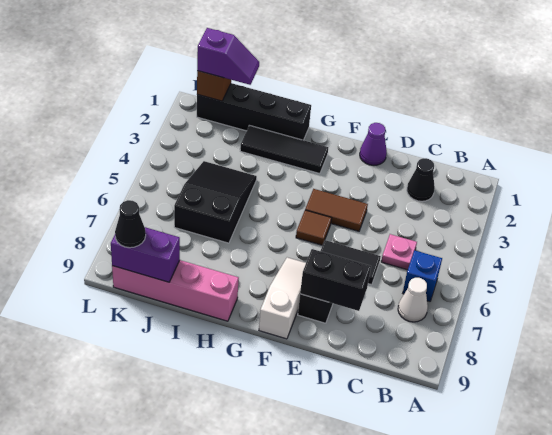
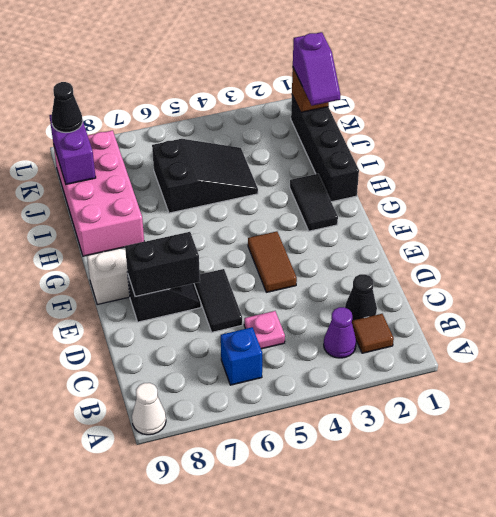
white 1x1 cone [398,278,428,322] -> white 1x1 cone moved to [132,383,166,435]
black 1x2 brick [300,249,371,311] -> black 1x2 brick turned to [125,232,200,297]
purple 1x1 cone [360,123,387,165] -> purple 1x1 cone moved to [324,307,356,358]
brown 1x1 tile [296,210,332,245] -> brown 1x1 tile moved to [352,314,394,353]
black 1x3 tile [240,125,328,174] -> black 1x2 tile [290,174,338,231]
pink 1x4 brick [112,260,239,321] -> pink 2x4 brick [54,130,144,256]

